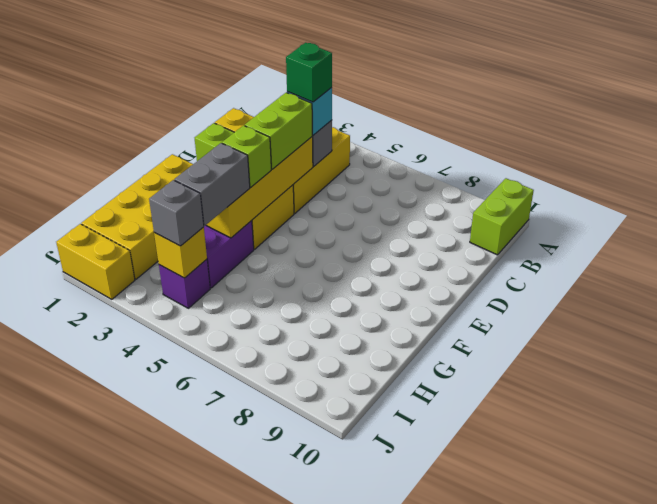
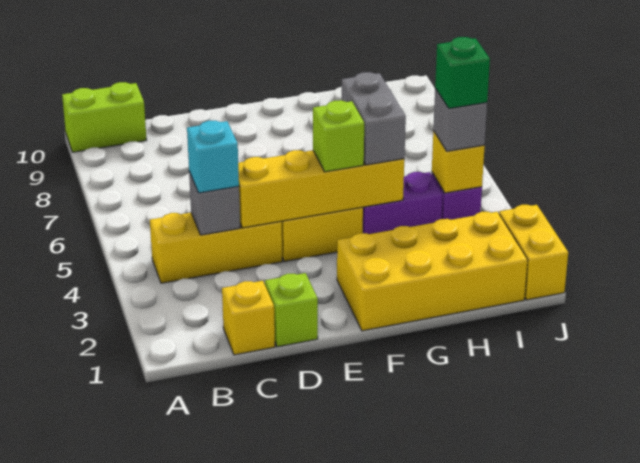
green 1x1 brick [286,43,332,102] -> green 1x1 brick moved to [435,37,490,108]
lime 1x2 brick [245,93,312,169] -> none
grey 1x2 brick [174,143,250,226] -> grey 1x2 brick turned to [342,72,406,165]

